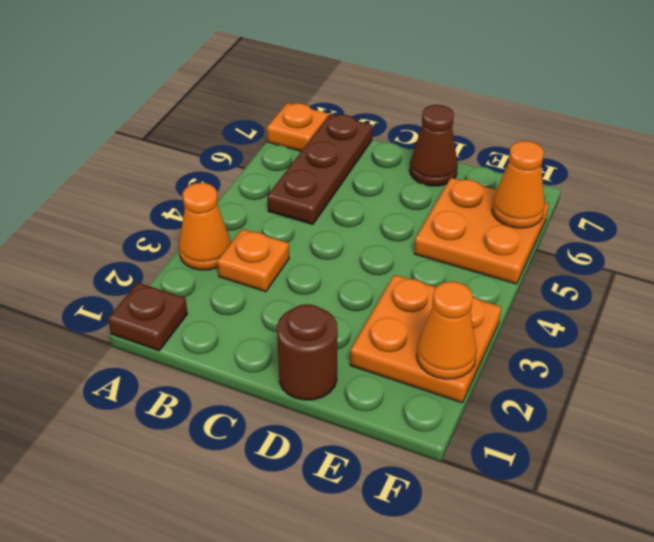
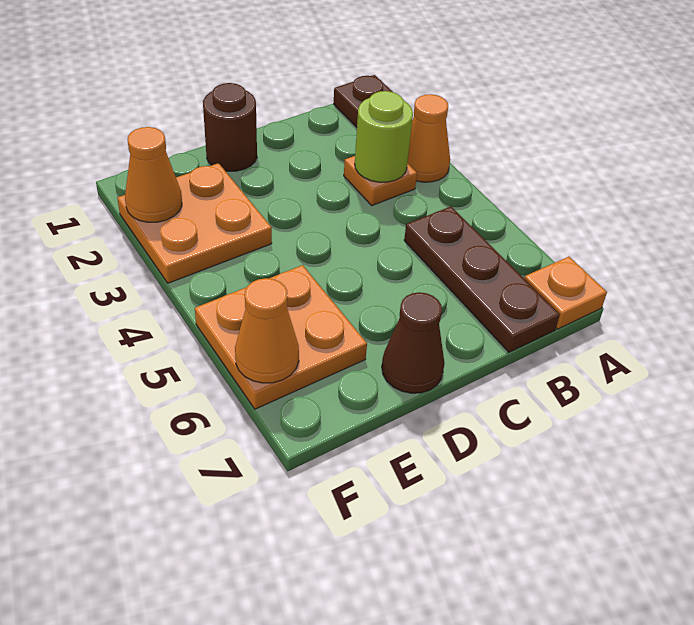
none -> lime 1x1 round brick [355,91,413,182]

